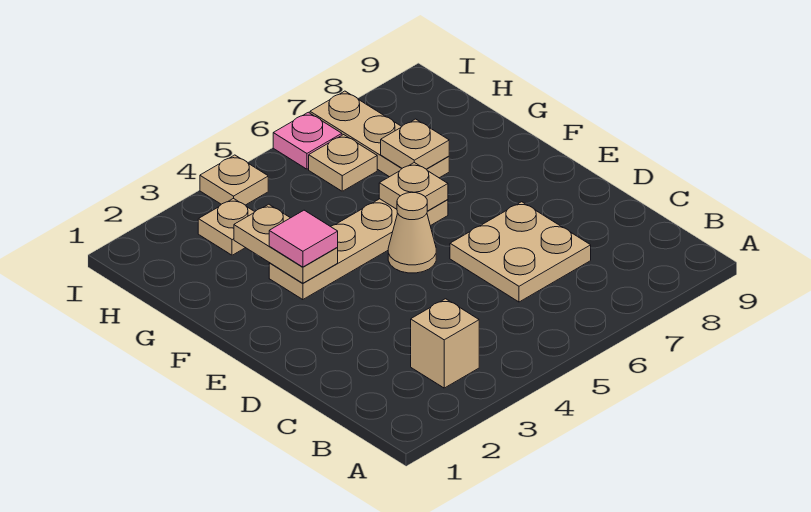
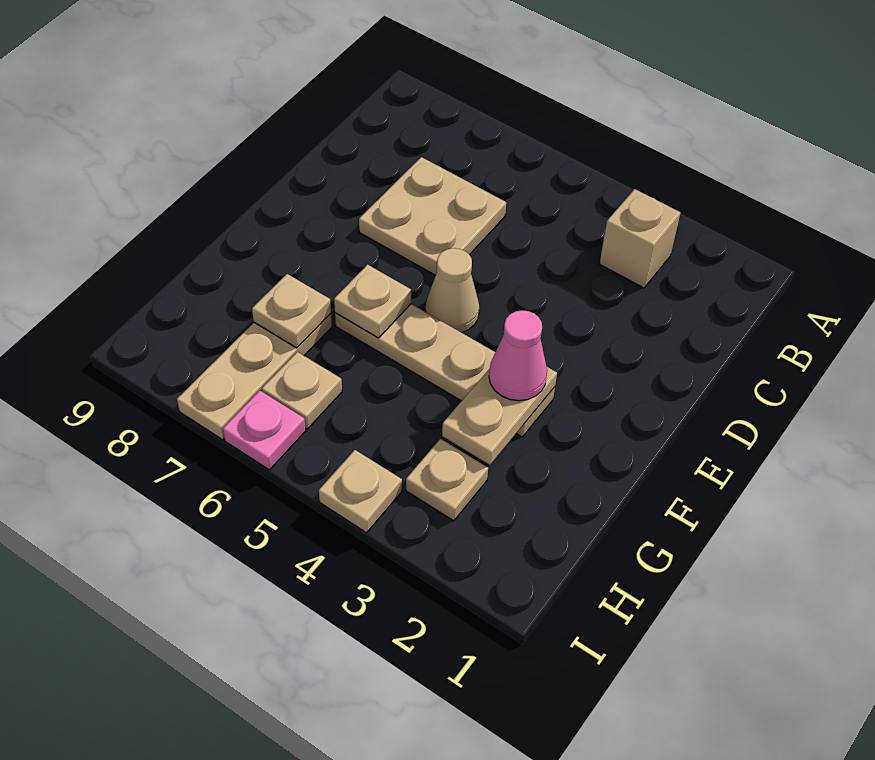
pink 1x1 tile [269,210,338,267] -> pink 1x1 cone [489,310,547,401]

